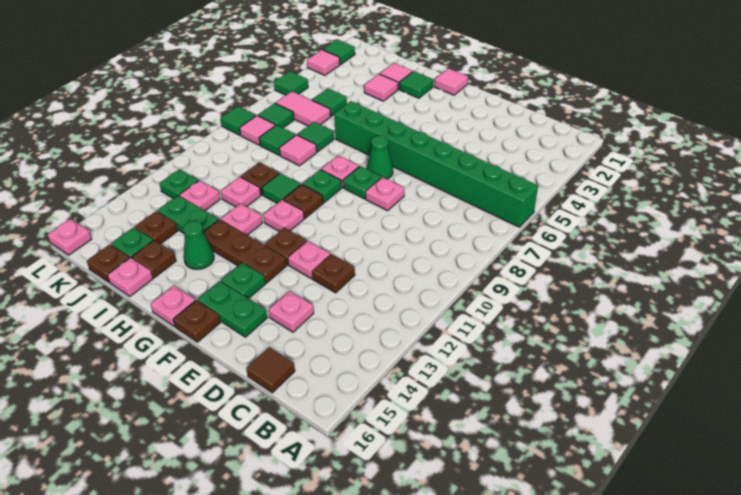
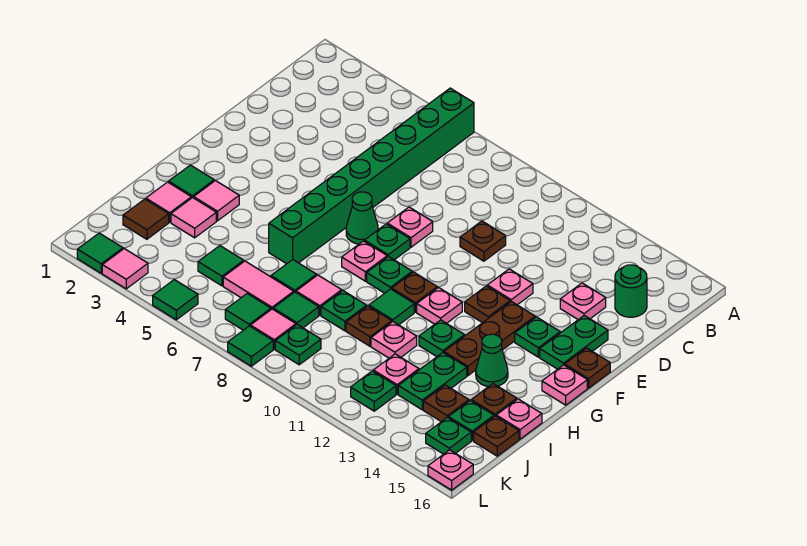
none -> green 1x1 round brick [615,265,647,317]
brown 1x1 tile [246,347,295,393] -> brown 1x1 tile moved to [123,199,169,239]
brown 1x1 plate [312,254,355,293] -> brown 1x1 plate moved to [460,221,506,261]
pink 1x1 tile [434,68,468,95] -> pink 1x1 tile moved to [194,181,239,221]
pink 1x1 plate [221,203,262,235] -> green 1x1 plate [419,320,465,357]
none -> green 1x1 plate [321,291,367,331]
pink 1x2 tile [276,91,331,126] -> pink 1x2 tile turned to [223,261,294,309]
none -> green 1x1 plate [275,325,321,365]
none -> green 1x1 plate [426,417,471,454]

